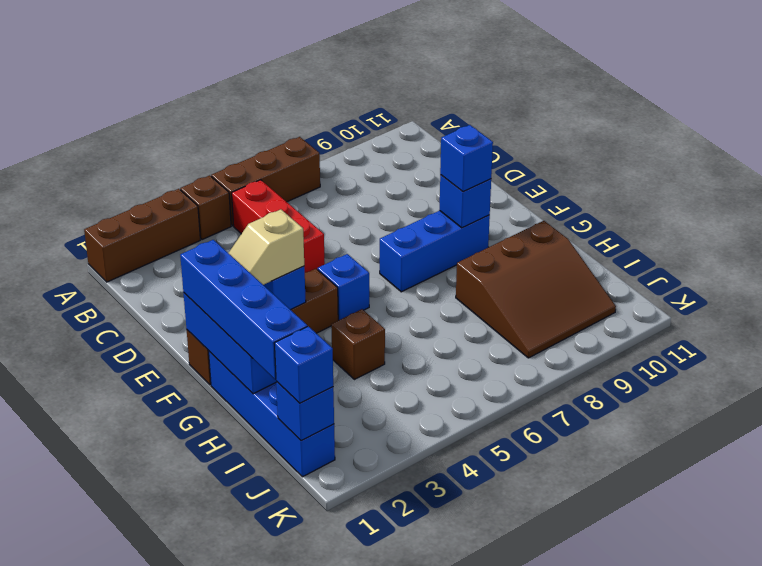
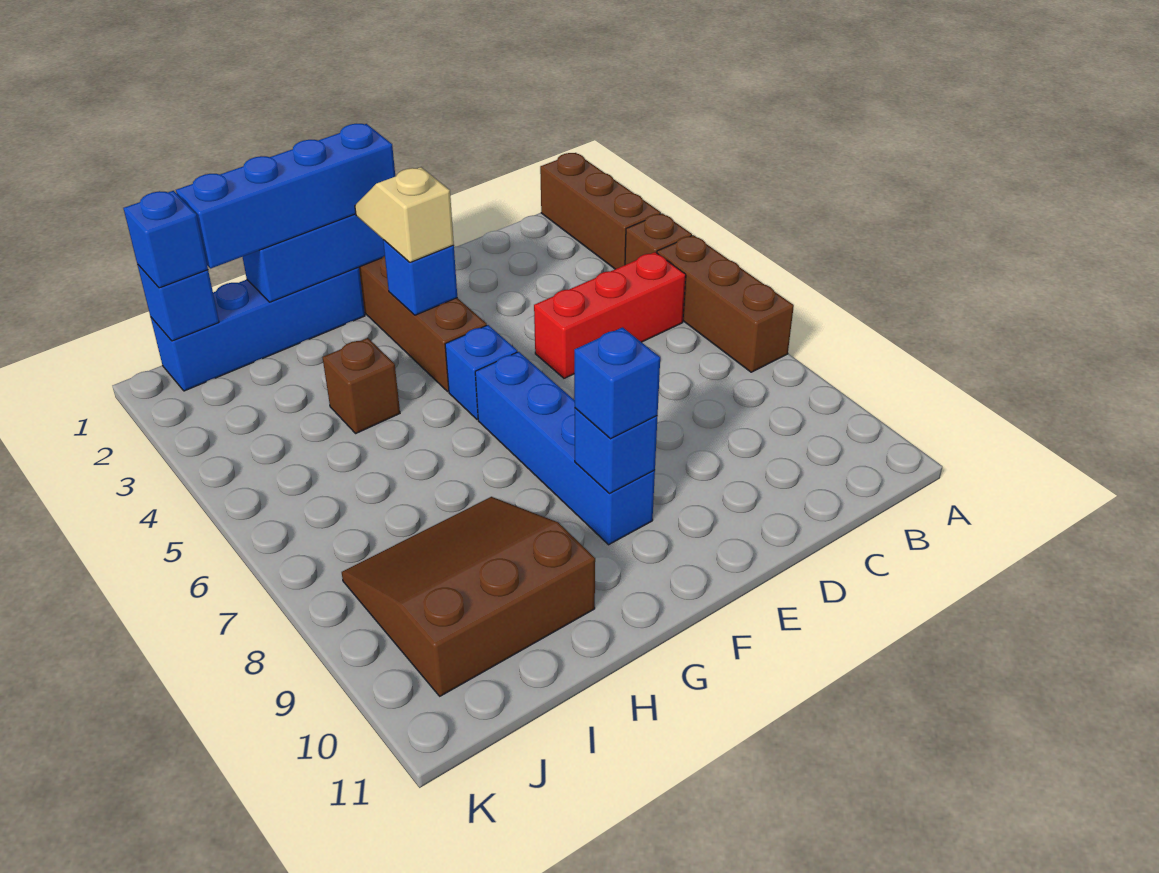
blue 1x3 brick [380,211,490,292] -> blue 1x4 brick [475,352,655,545]
brown 3x3 slope [456,221,616,358] -> brown 3x3 slope turned to [342,497,595,696]

